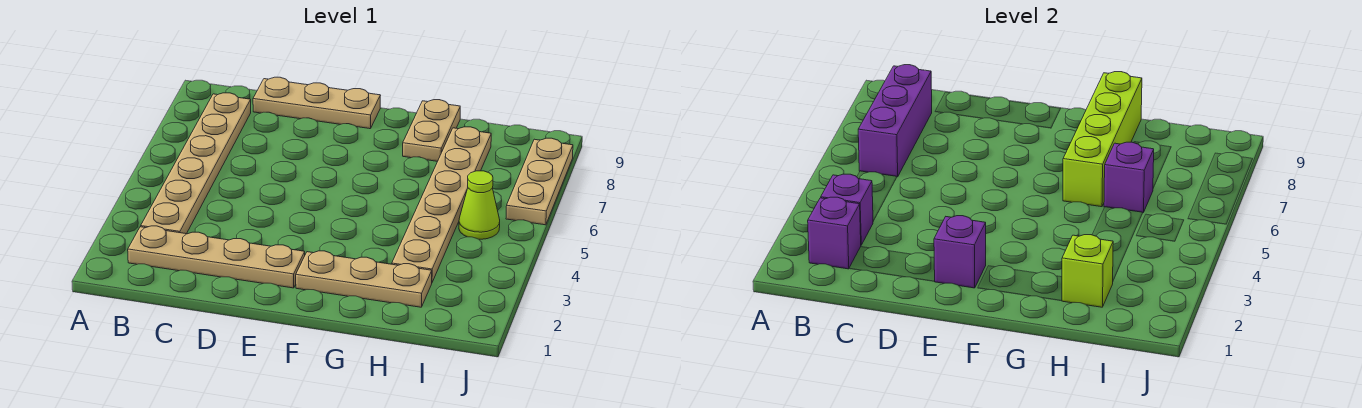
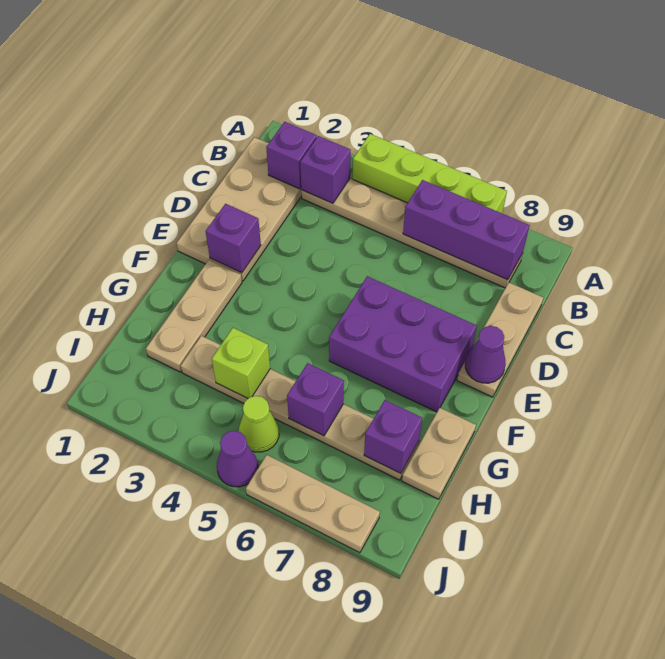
tan 1x4 plate [128,226,305,288] -> tan 2x4 plate [177,137,302,281]
none -> purple 2x3 brick [329,276,477,412]
none -> purple 1x1 cone [465,326,506,383]
lime 1x4 brick [1063,72,1142,207] -> lime 1x4 brick moved to [353,134,507,213]
tan 1x2 plate [403,100,460,161] -> tan 1x2 plate turned to [402,408,476,499]
lime 1x1 brick [1062,235,1113,307] -> lime 1x1 brick moved to [212,328,270,398]
none -> purple 1x1 brick [364,400,422,473]
none -> purple 1x1 cone [217,431,258,487]

